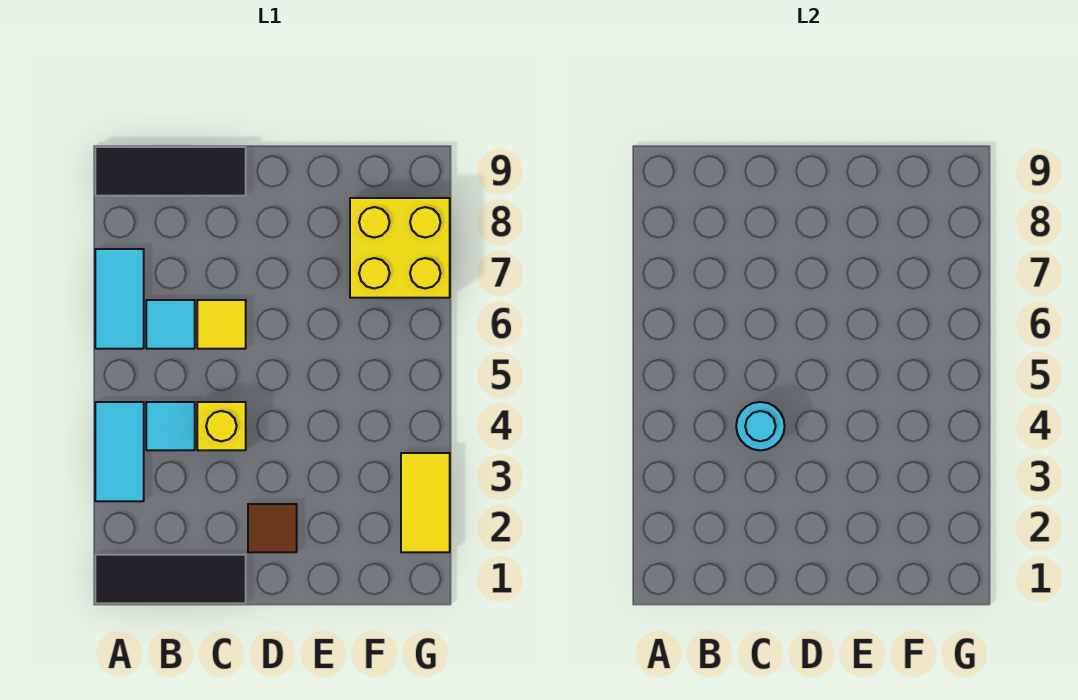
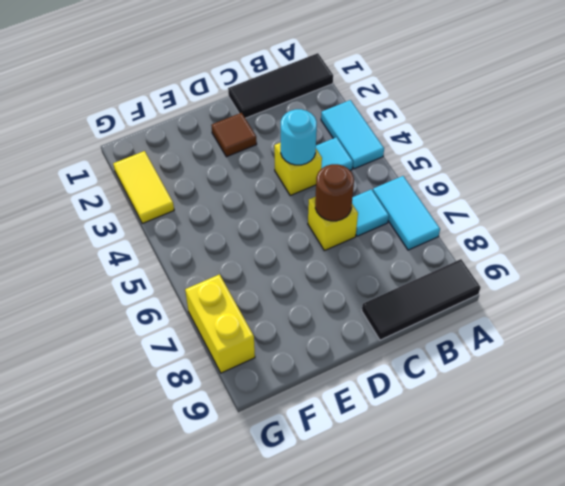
yellow 1x1 tile [197,300,246,349] -> yellow 1x1 brick [308,197,358,251]
none -> brown 1x1 round brick [315,164,354,221]
yellow 2x2 brick [350,198,450,298] -> yellow 1x2 brick [185,274,255,373]

